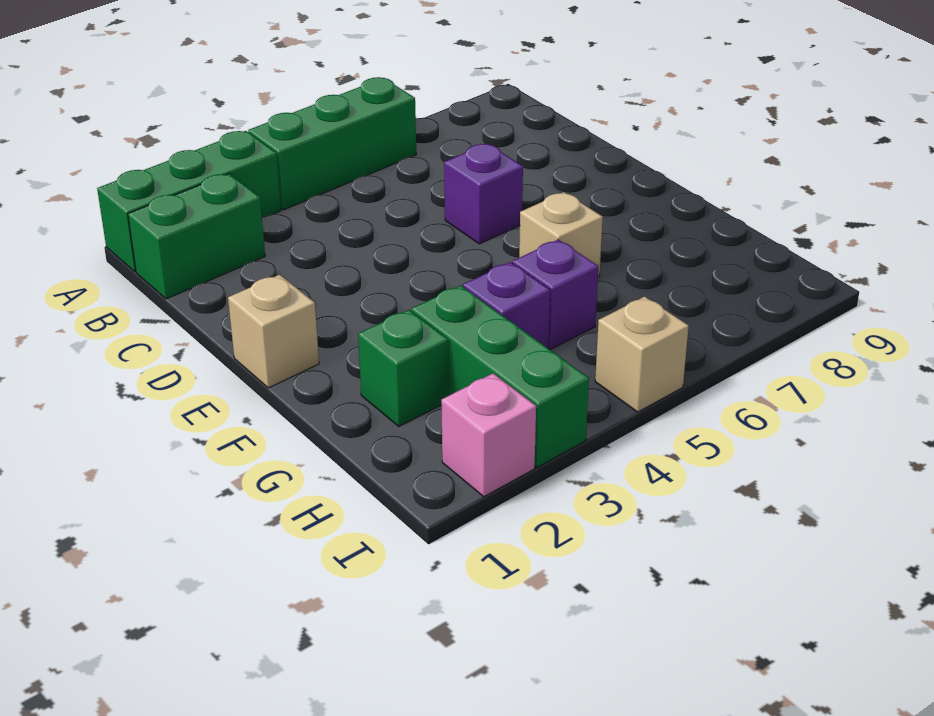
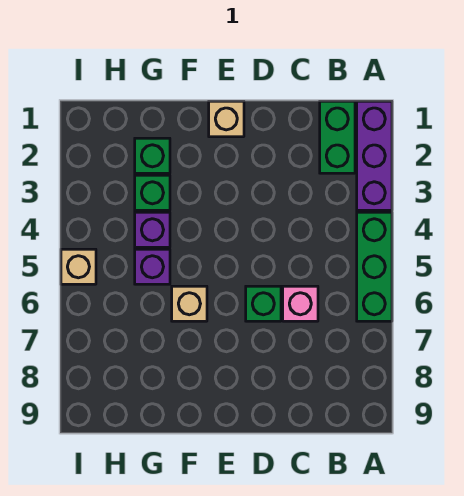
green 1x3 brick [97,131,281,272] -> purple 1x3 brick [357,101,392,210]
purple 1x1 brick [444,144,523,244] -> green 1x1 brick [246,286,281,321]
green 1x3 brick [412,286,589,467] -> green 1x1 brick [135,175,170,210]
pink 1x1 brick [441,373,536,497] -> pink 1x1 brick moved to [283,286,318,321]

